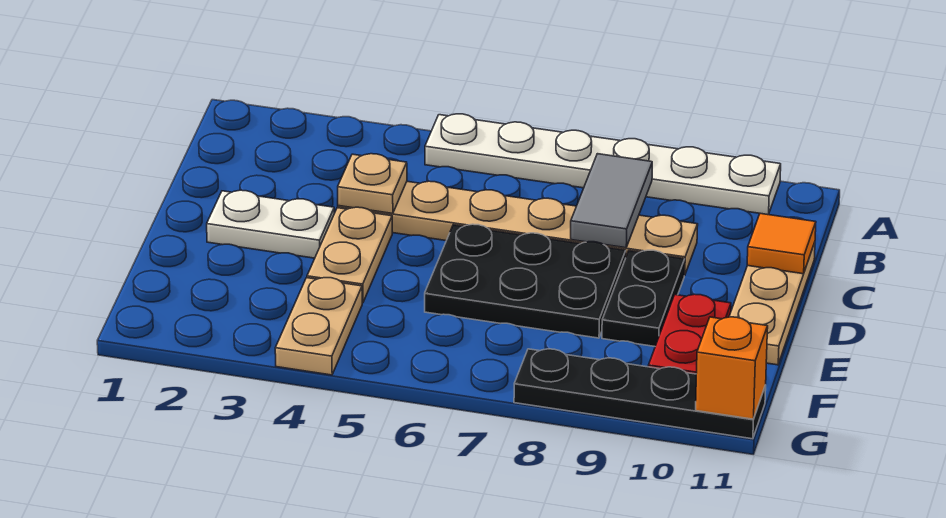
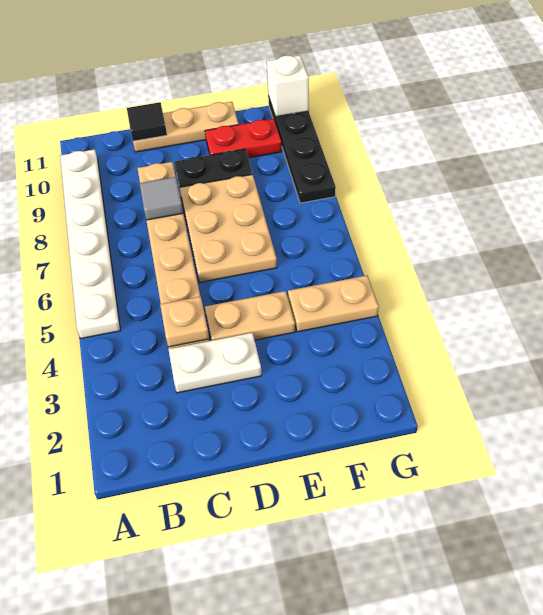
grey 1x2 tile [571,154,652,248] -> grey 1x1 tile [140,177,183,220]
orange 1x1 tile [747,214,816,274] -> black 1x1 tile [127,102,167,141]
white 1x2 plate [207,190,334,258] -> white 1x2 plate turned to [169,333,262,393]
black 2x3 plate [425,224,626,338] -> tan 2x3 plate [180,175,277,282]
orange 1x1 brick [696,317,768,419] -> white 1x1 brick [267,55,309,117]

